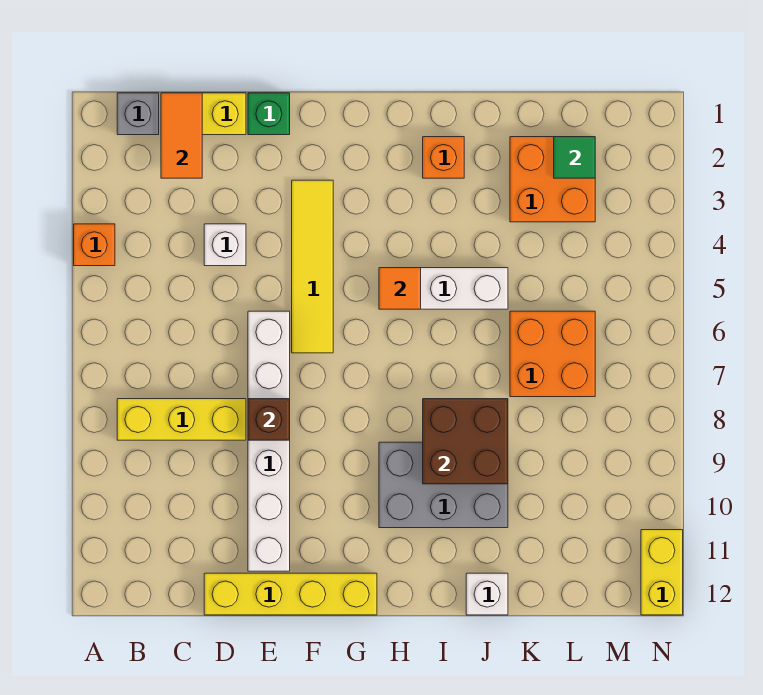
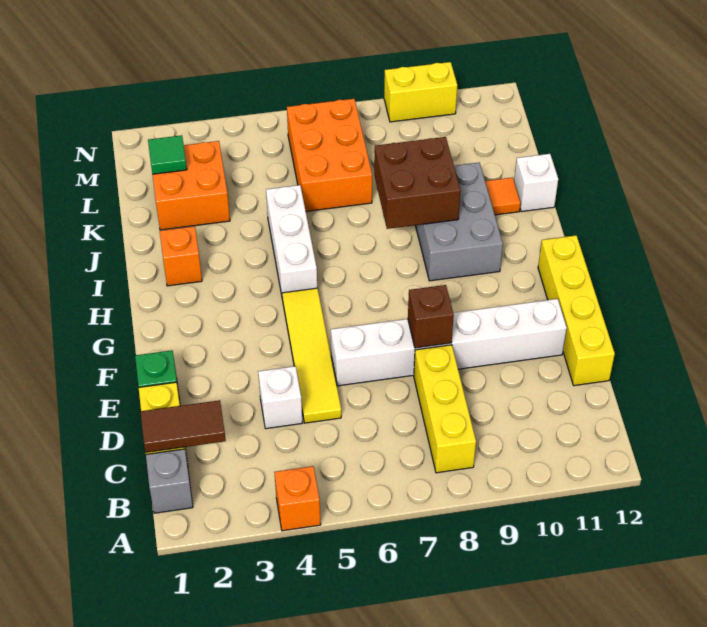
orange 1x2 tile [161,93,202,178] -> brown 1x2 tile [141,400,226,452]
yellow 1x4 tile [292,180,333,353] -> yellow 1x4 tile turned to [282,288,341,423]
orange 1x1 tile [379,268,421,309] -> orange 1x1 tile moved to [485,177,520,215]
orange 2x2 brick [510,311,595,397] -> orange 2x3 brick [287,99,372,211]
yellow 1x2 brick [641,530,683,615] -> yellow 1x2 brick moved to [384,62,457,122]

